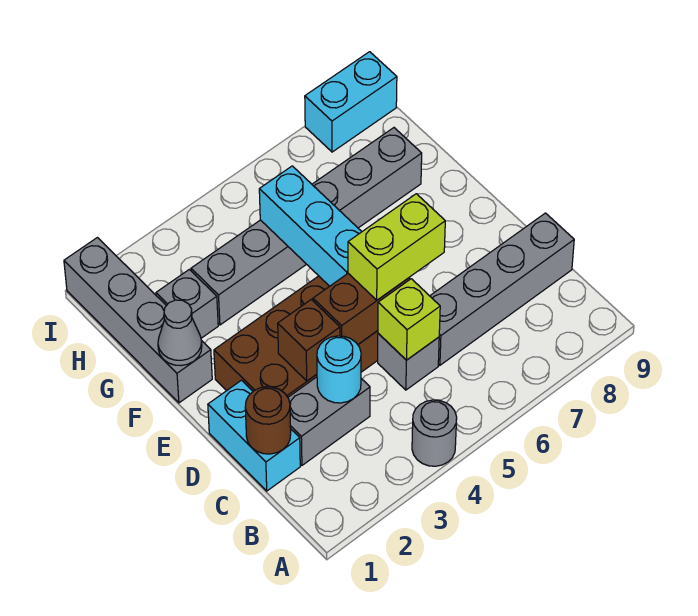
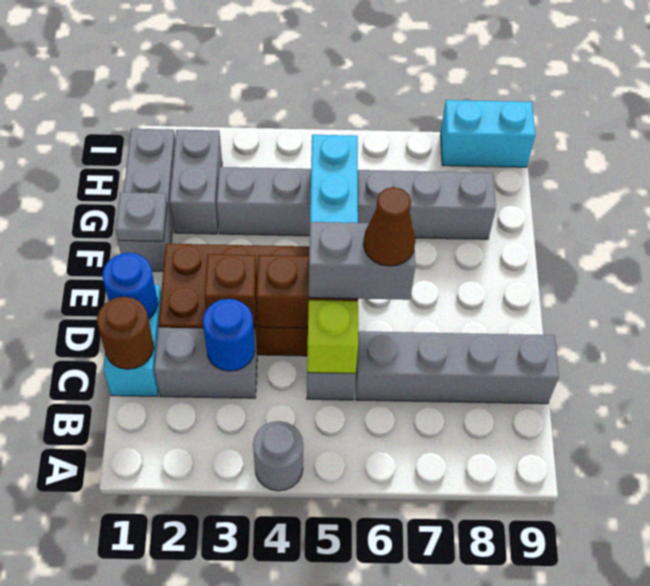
cyan 1x1 round brick [317,336,361,403] -> blue 1x1 round brick [203,299,255,371]
none -> blue 1x1 round brick [103,253,158,319]
lime 1x2 brick [348,194,445,300] -> grey 1x2 brick [309,222,415,300]
none -> brown 1x1 cone [363,187,415,266]
grey 1x4 brick [64,238,212,403] -> grey 1x3 brick [118,129,175,271]
grey 1x1 cone [158,300,202,366] -> grey 1x1 plate [116,192,167,241]
grey 1x1 brick [156,269,218,338] -> grey 1x2 brick [170,130,222,234]

